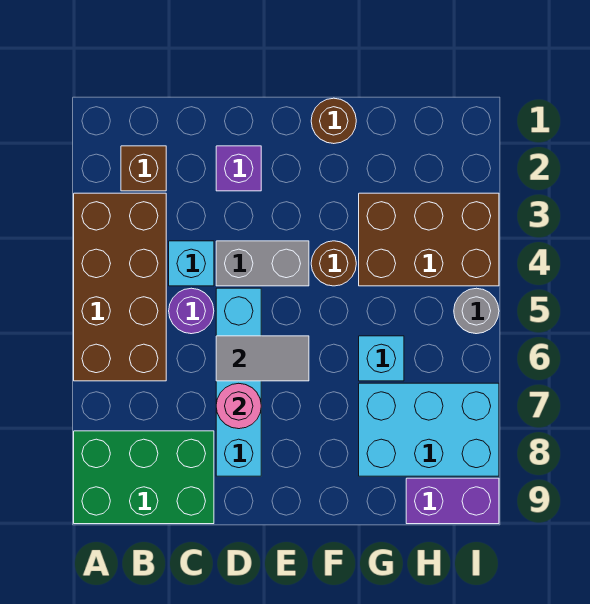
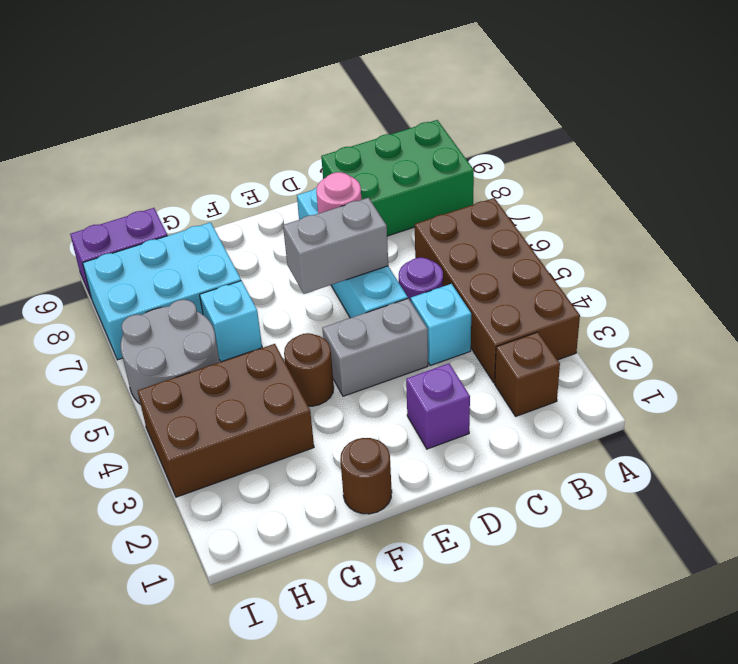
grey 1x2 tile [216,336,309,381] -> grey 1x2 brick [283,198,388,294]
grey 1x1 round brick [454,288,499,334] -> grey 2x2 round brick [120,300,220,404]

